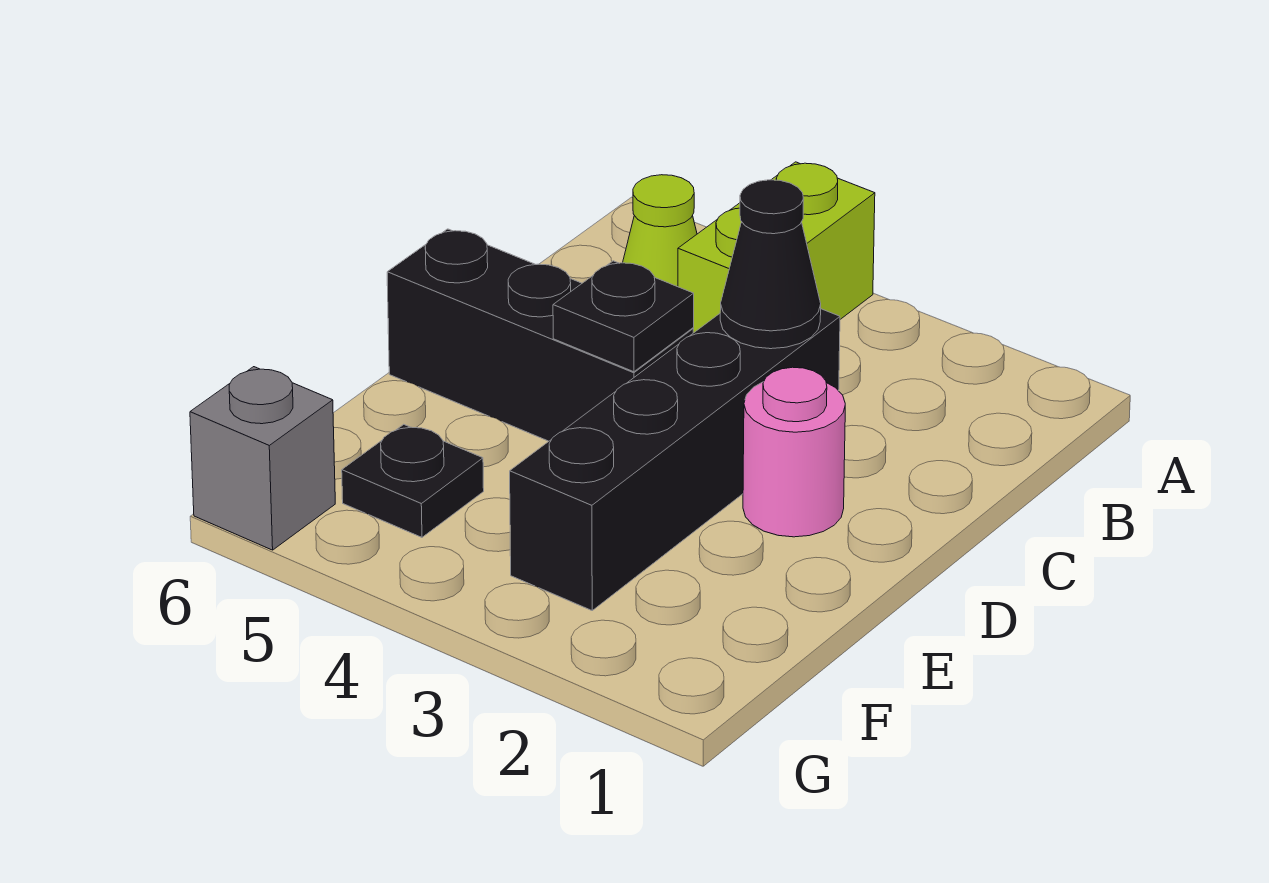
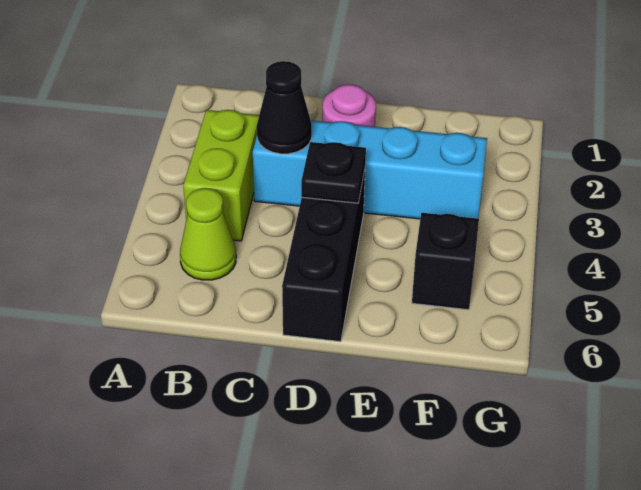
lime 1x2 brick [678,162,875,333] -> lime 1x2 brick turned to [183,110,259,241]
black 1x4 brick [510,309,840,610] -> cyan 1x4 brick [253,120,487,219]
black 1x1 plate [342,424,484,537] -> black 1x1 brick [412,213,479,310]
grey 1x1 brick [190,367,335,550] -> none

